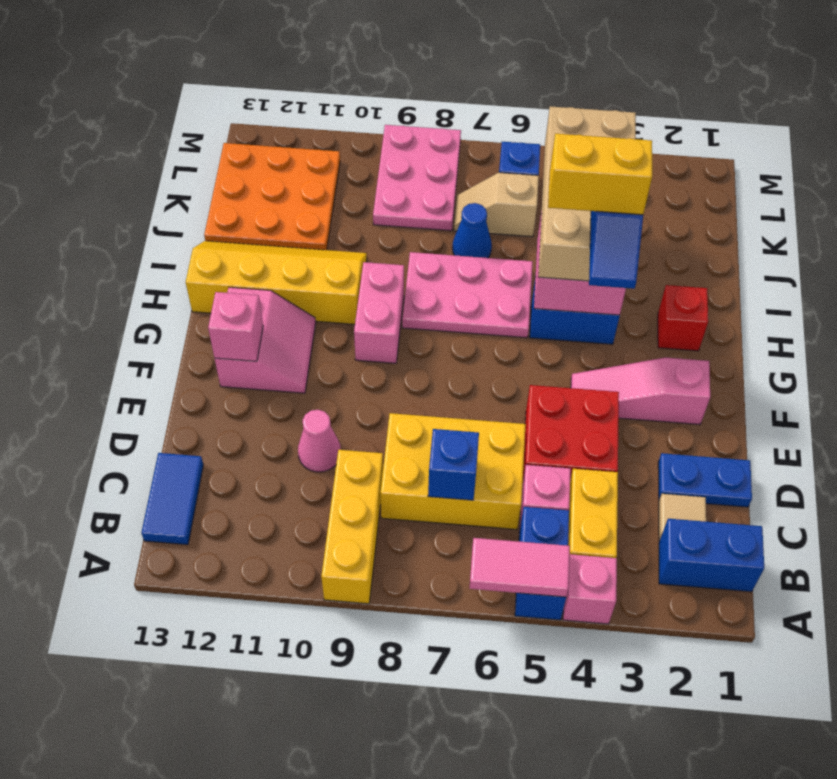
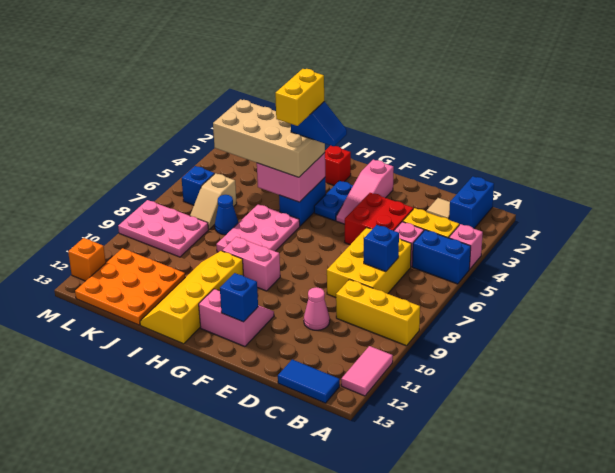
pink 1x2 tile [469,538,570,597] -> pink 1x2 tile moved to [341,346,393,396]
blue 1x2 plate [658,453,752,507] -> blue 1x2 plate moved to [314,181,353,221]
pink 1x1 brick [208,292,263,361] -> blue 1x1 brick [220,273,258,322]
none -> orange 1x1 brick [68,238,106,281]

